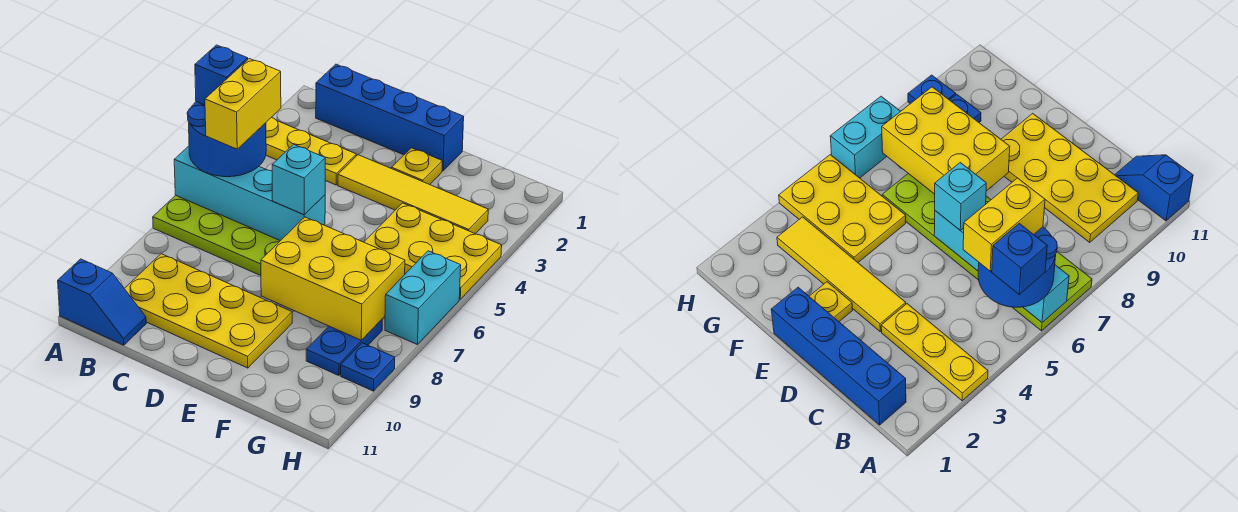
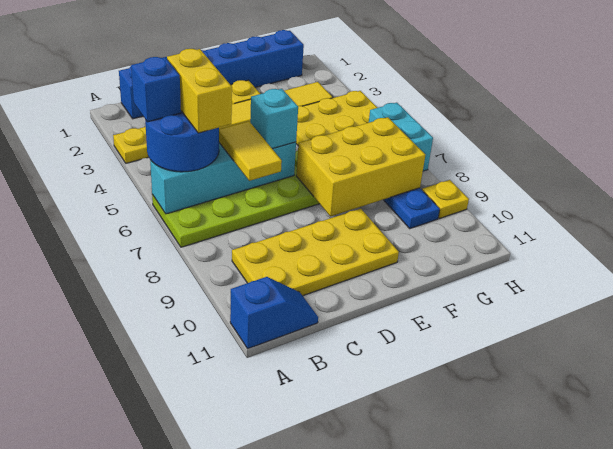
blue 1x4 brick [316,64,464,171] -> blue 1x6 brick [119,30,304,119]
none -> yellow 1x2 tile [219,121,282,181]
blue 1x1 plate [341,343,395,391] -> yellow 1x1 plate [422,180,469,219]

